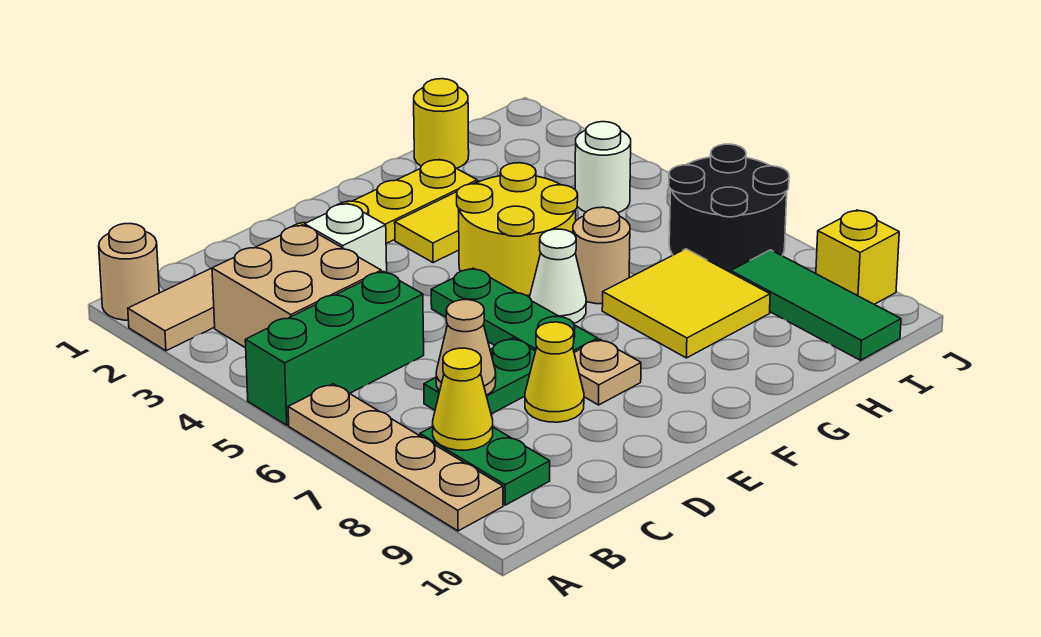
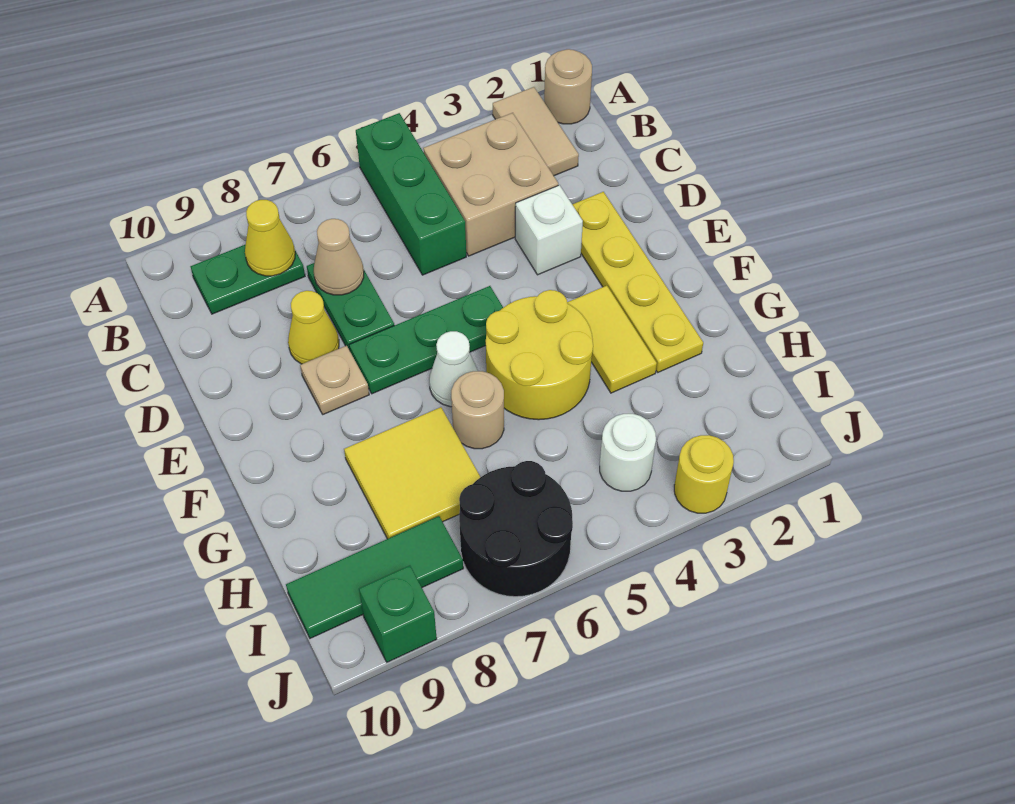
tan 1x4 plate [288,384,503,531] -> none
yellow 1x1 round brick [414,79,469,168] -> yellow 1x1 round brick moved to [674,435,734,513]
yellow 1x1 brick [816,210,899,304] -> green 1x1 brick [359,566,437,662]

